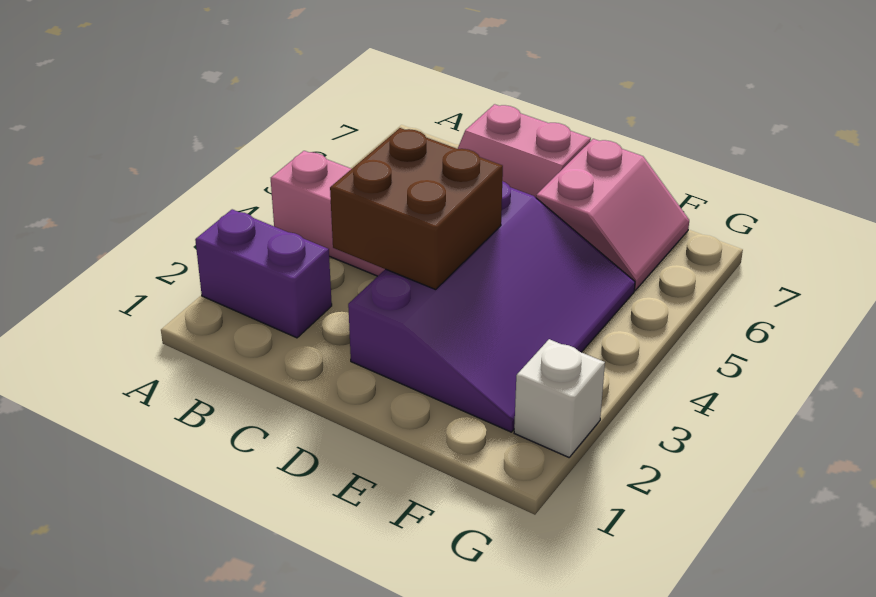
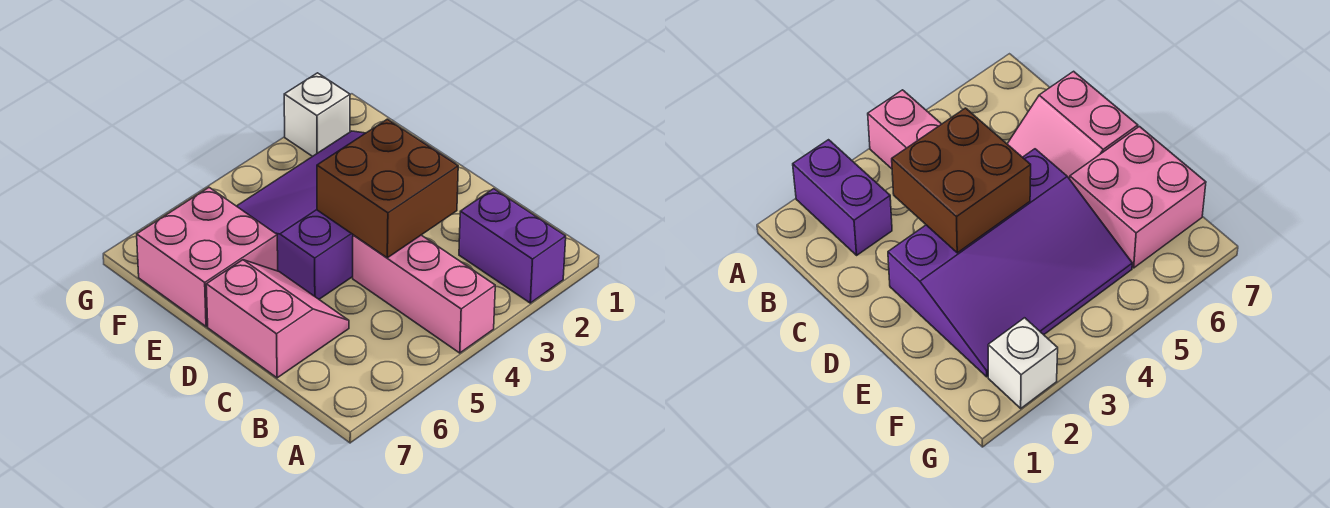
pink 2x2 slope [536,139,689,290] -> pink 2x2 brick [137,188,278,326]

